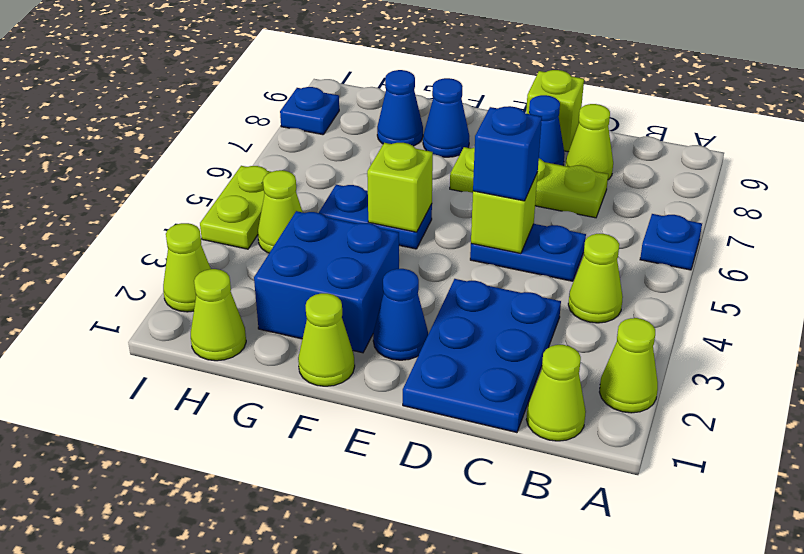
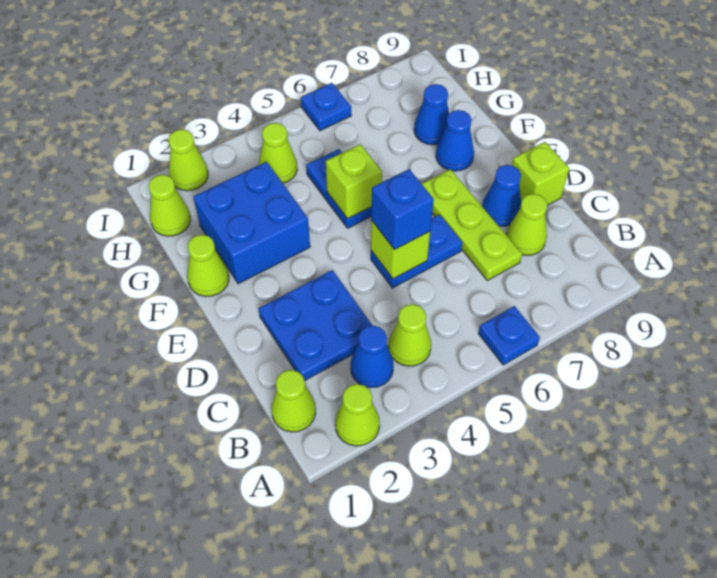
blue 2x3 plate [403,279,561,433] -> blue 2x2 plate [259,270,372,381]
blue 1x2 plate [470,224,586,281] -> blue 1x2 plate turned to [371,215,462,288]
blue 1x1 cone [373,269,428,360] -> blue 1x1 cone moved to [351,325,394,388]
lime 1x2 plate [200,166,271,249] -> none
blue 1x1 plate [280,87,339,135] -> blue 1x1 plate moved to [301,83,351,131]

